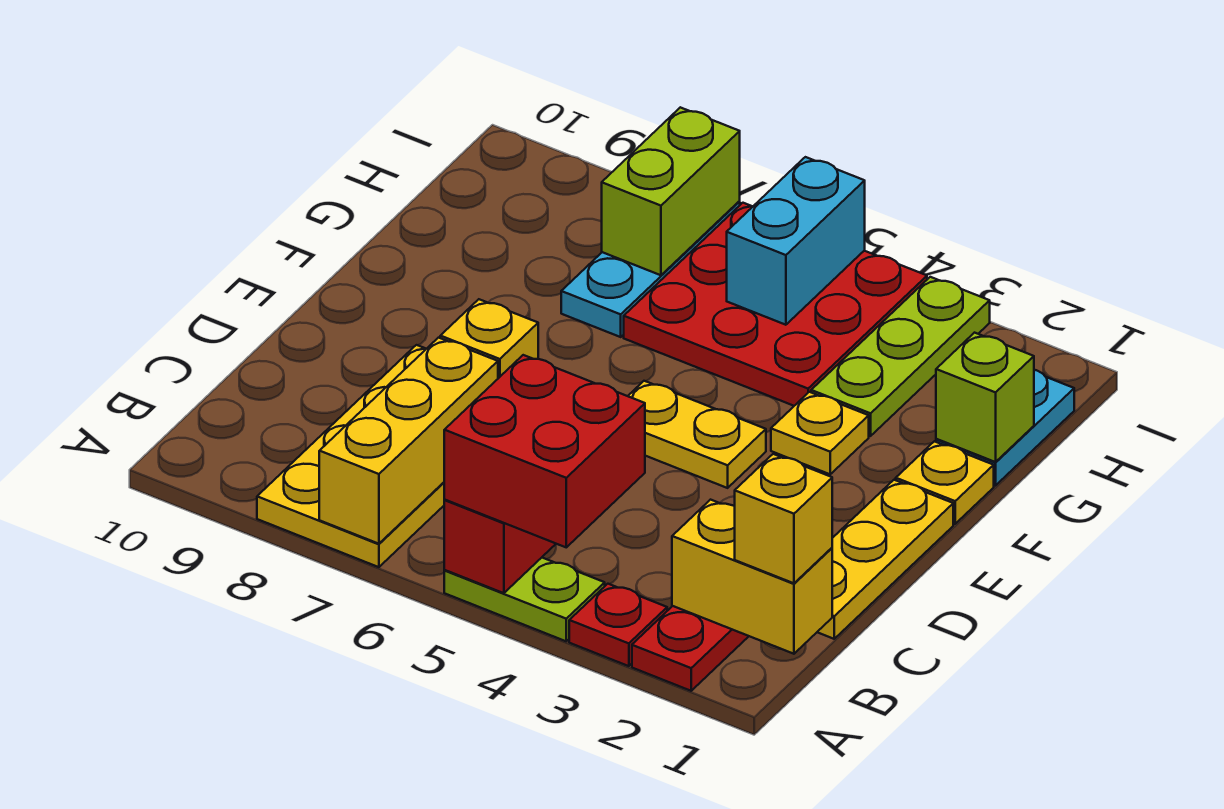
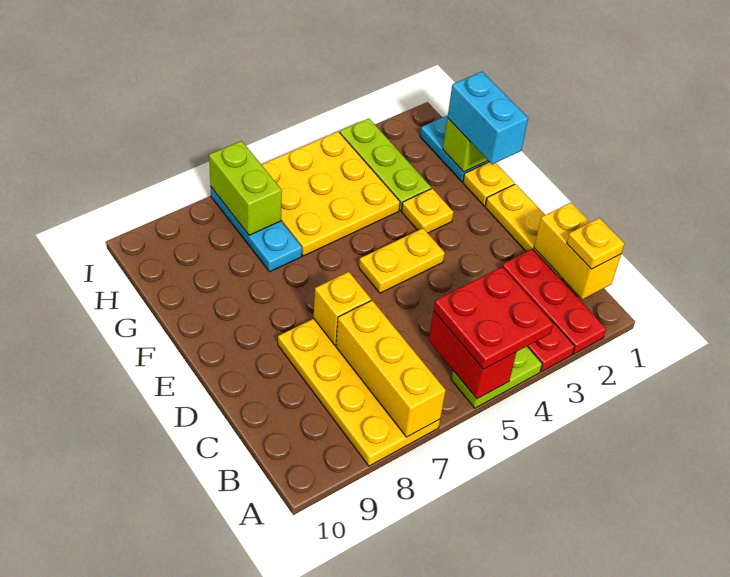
red 2x2 brick [444,355,645,547] -> red 2x2 plate [434,267,553,369]
yellow 1x2 brick [672,500,832,654] -> yellow 1x2 brick turned to [534,203,621,299]
yellow 1x1 brick [735,454,832,583] -> yellow 1x1 plate [567,218,624,269]
red 3x3 plate [624,203,927,406] -> yellow 3x3 plate [261,132,400,256]
cyan 1x2 brick [727,157,865,325] -> cyan 1x2 brick moved to [447,72,528,164]

